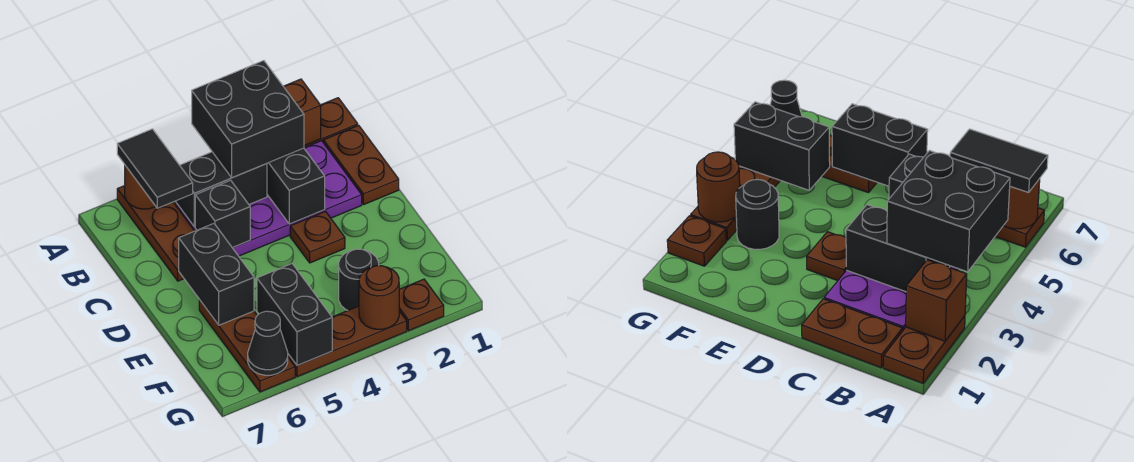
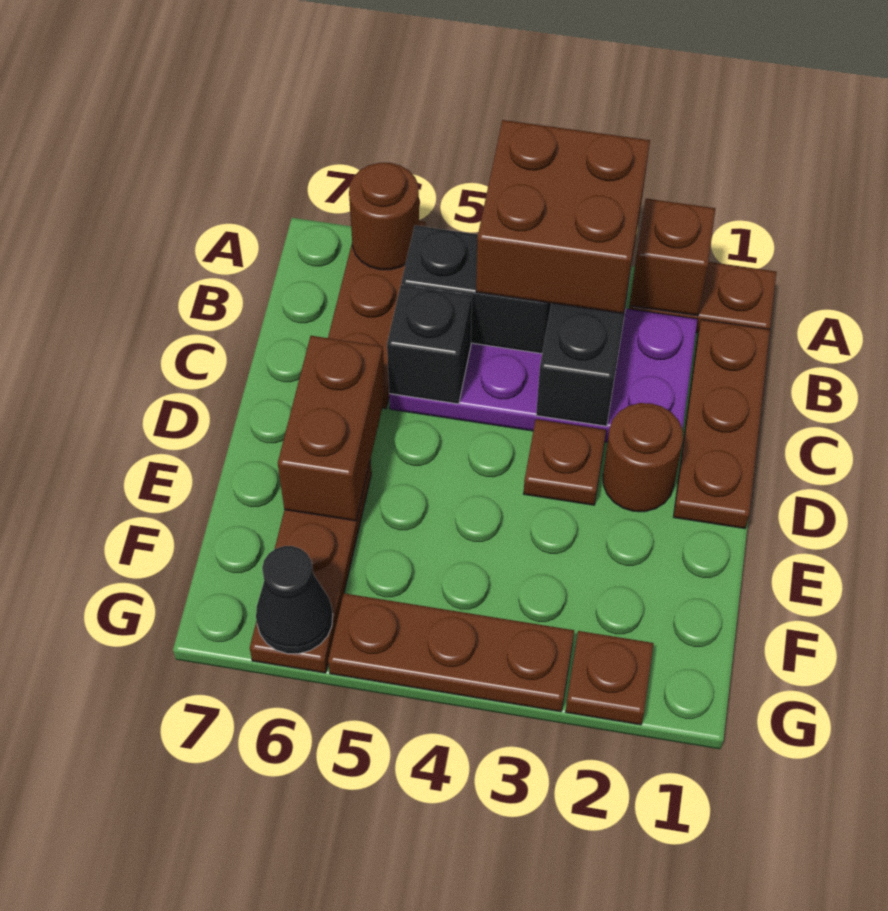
black 2x2 brick [192,61,304,178] -> brown 2x2 brick [476,120,650,314]
black 1x2 tile [117,129,193,208] -> none
brown 1x2 plate [323,125,399,205] -> brown 1x3 plate [673,320,770,529]
black 1x2 brick [179,224,254,325] -> brown 1x2 brick [278,336,385,521]
black 1x1 round brick [339,249,379,311] -> none
black 1x2 brick [257,264,332,365] -> none
brown 1x1 round brick [359,266,399,329] -> brown 1x1 round brick moved to [603,403,683,512]

